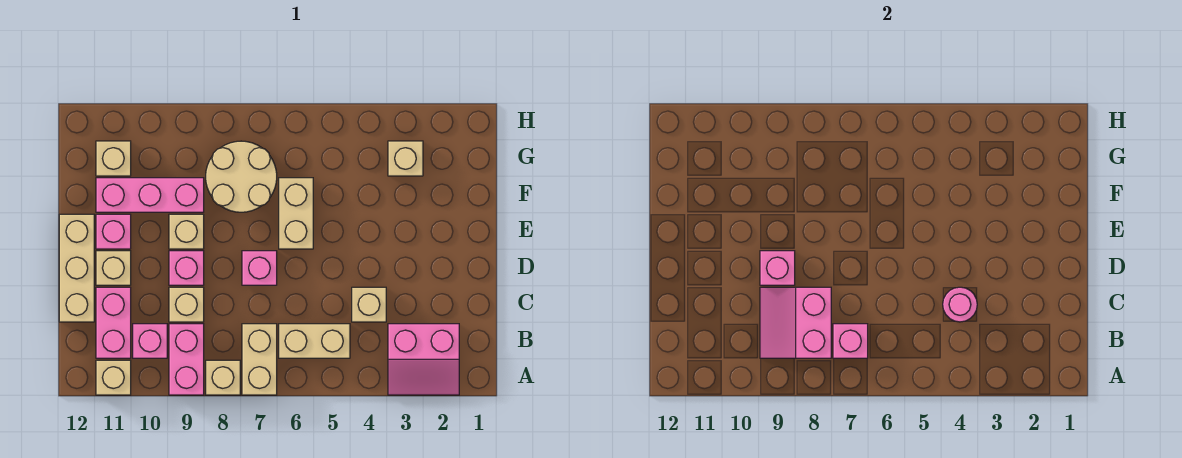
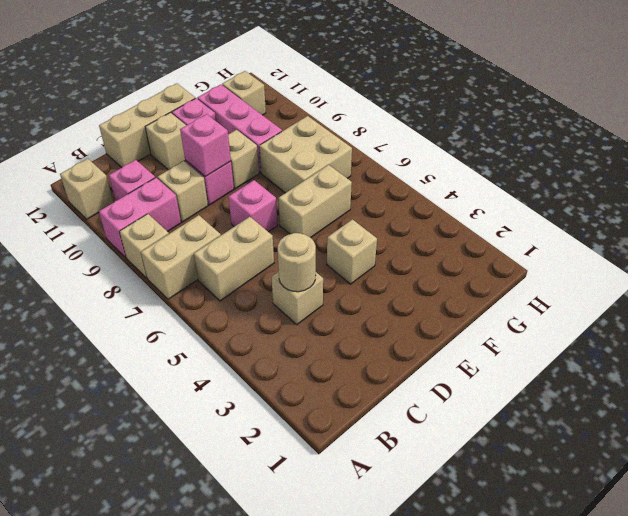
pink 2x2 slope [388,324,459,395] -> none
tan 1x2 brick [279,324,350,358] -> tan 1x2 brick turned to [194,217,274,301]
pink 1x1 brick [833,324,868,358] -> none
pink 2x2 slope [760,287,831,358] -> none
pink 1x2 brick [96,287,131,358] -> none
pink 1x1 round brick [943,287,977,322] -> tan 1x1 round brick [278,233,316,292]
tan 2x2 round brick [206,141,277,212] -> tan 2x2 brick [259,116,352,193]
tan 1x1 brick [388,141,423,176] -> tan 1x1 brick moved to [327,219,377,284]

